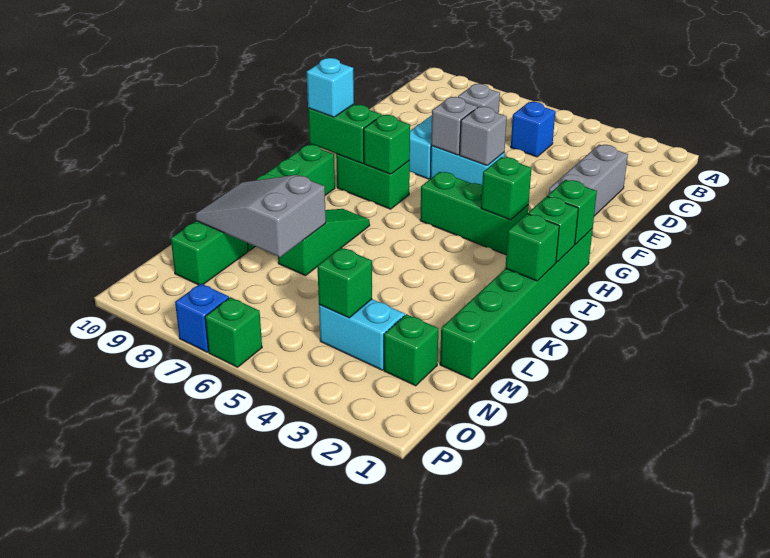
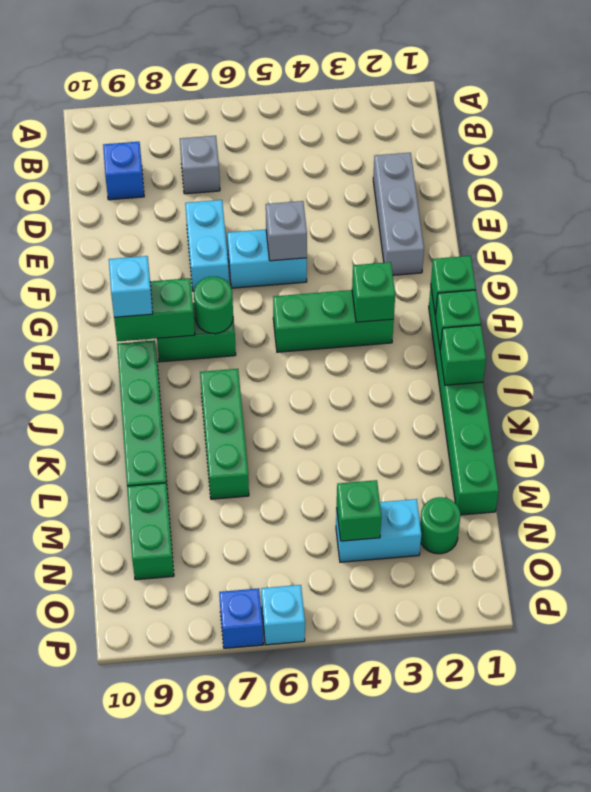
blue 1x1 brick [511,102,555,157] -> blue 1x1 brick moved to [103,142,144,200]
grey 1x1 brick [431,97,477,155] -> none
green 1x1 brick [364,115,410,174] -> green 1x1 round brick [194,277,233,334]
green 1x3 slope [278,209,370,276] -> green 1x3 brick [200,369,249,499]
grey 2x3 slope [195,175,326,257] -> none
green 1x1 brick [384,314,438,386] -> green 1x1 round brick [420,497,460,554]
green 1x1 brick [205,297,262,367] -> cyan 1x1 brick [261,585,305,645]

